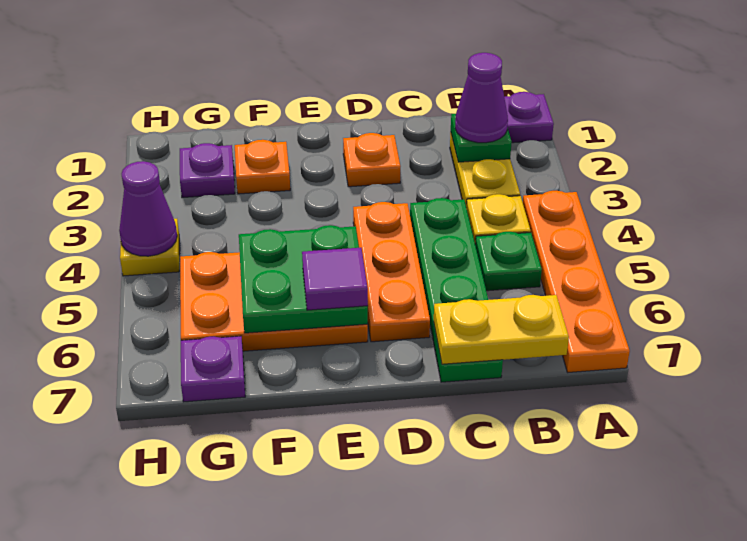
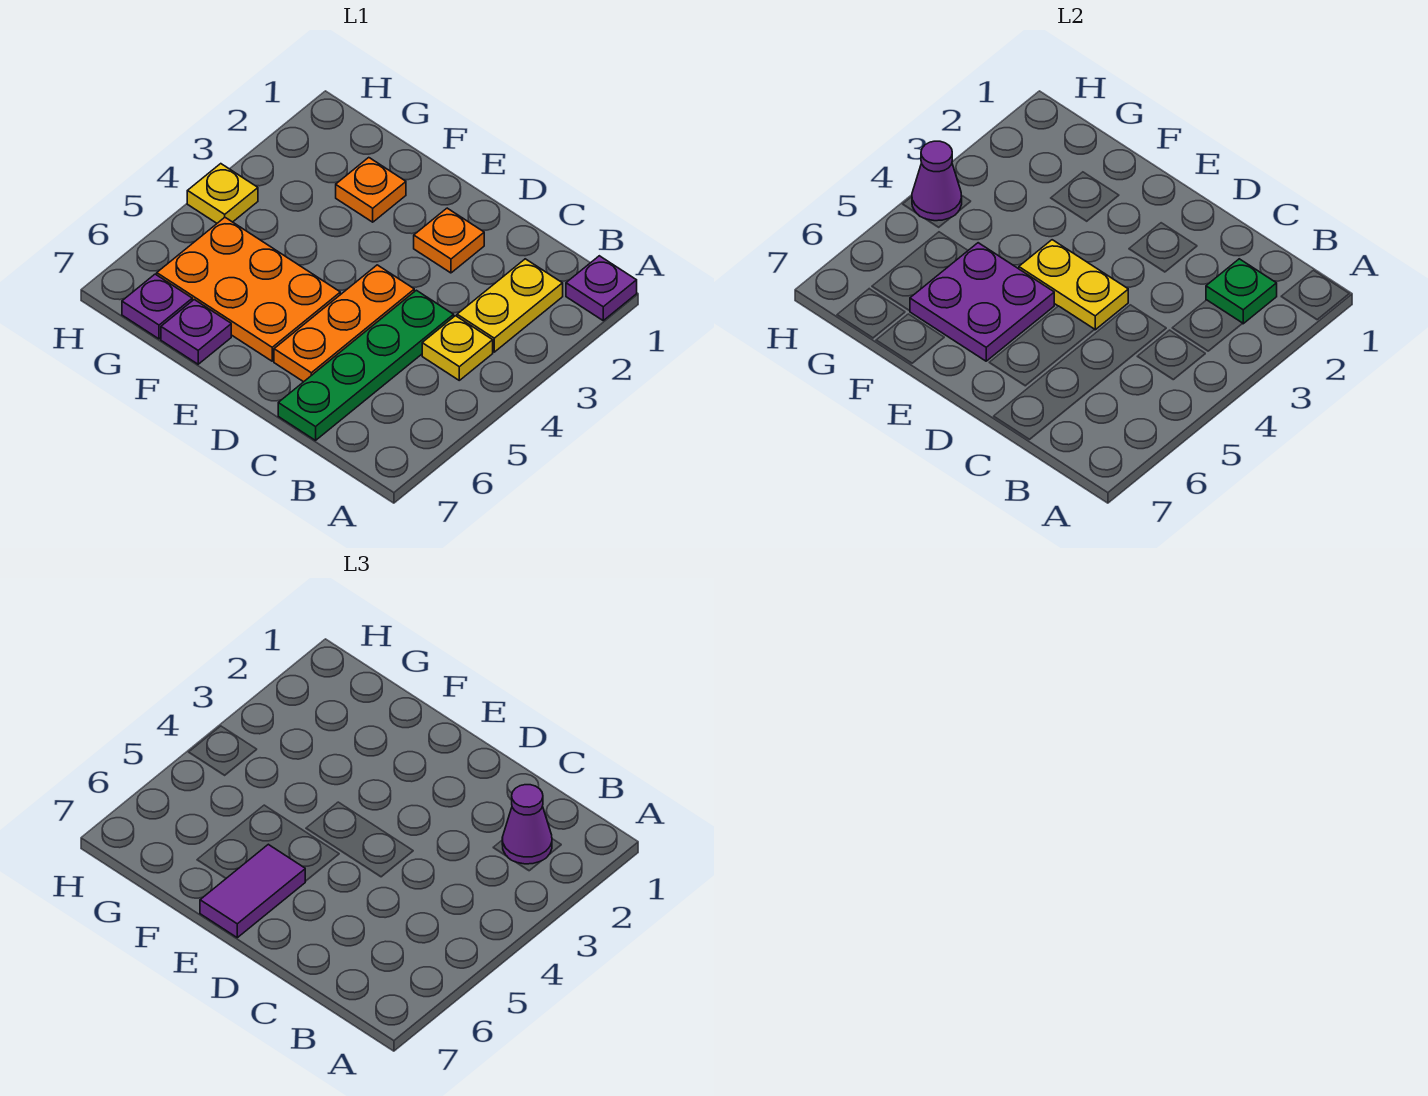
orange 1x4 plate [523,191,630,372] -> none
green 1x1 plate [475,232,542,291] -> none
yellow 1x2 plate [434,295,569,364] -> yellow 1x2 plate moved to [1019,240,1128,330]
green 2x2 plate [239,225,368,333] -> purple 2x2 plate [910,243,1054,361]
purple 1x1 tile [302,248,368,310] -> purple 1x2 tile [200,844,305,938]
purple 1x1 plate [180,143,235,198] -> purple 1x1 plate moved to [161,300,231,364]

